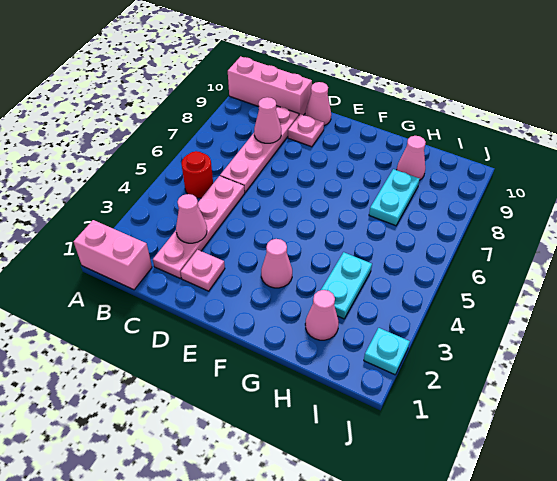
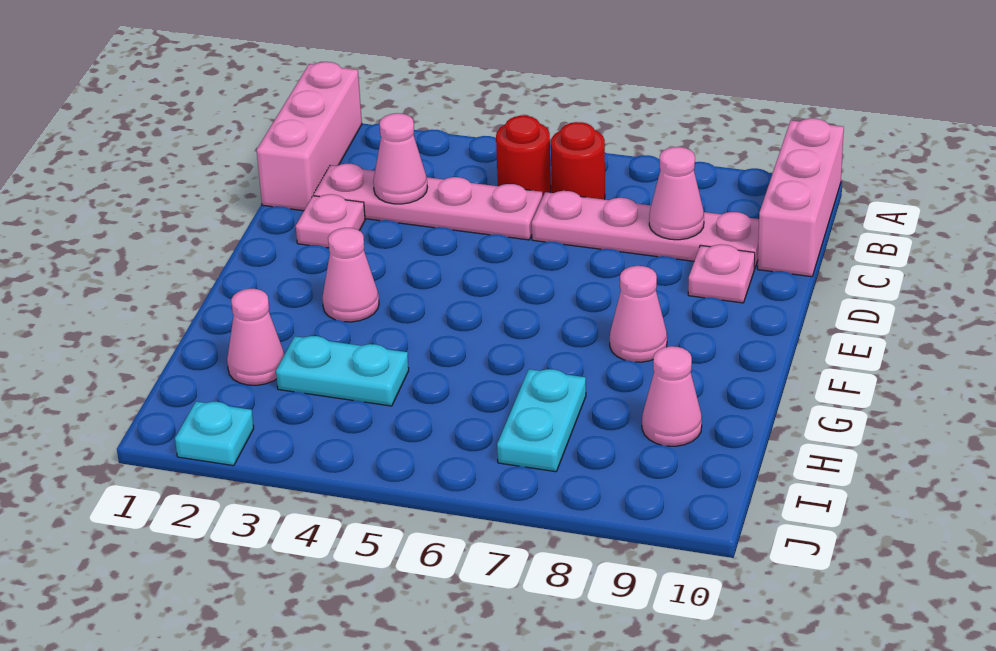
pink 1x2 brick [74,220,152,290] -> pink 1x3 brick [257,62,362,211]
none -> red 1x1 round brick [551,122,605,200]
pink 1x1 cone [305,82,331,126] -> pink 1x1 cone moved to [610,266,667,362]
cyan 1x2 plate [369,169,420,226] -> cyan 1x2 plate turned to [497,369,586,472]

